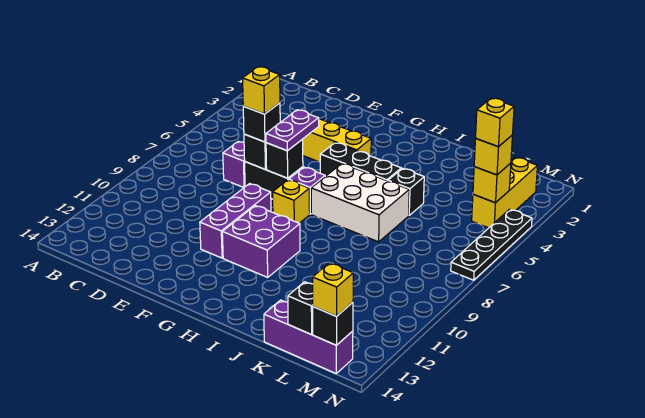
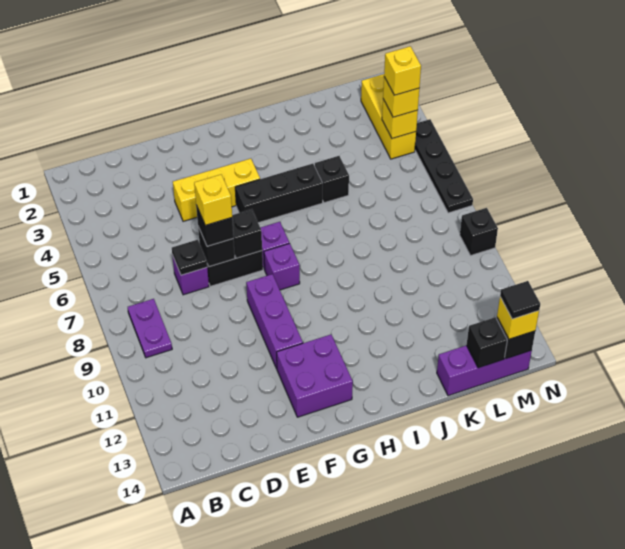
none -> black 1x1 plate [172,240,207,275]
purple 1x2 plate [266,110,319,151] -> purple 1x2 plate moved to [128,299,172,358]
yellow 1x1 brick [273,180,310,223] -> purple 1x1 brick [264,243,300,290]
purple 2x2 brick [222,206,300,277] -> purple 2x2 brick moved to [277,334,353,417]
white 2x3 brick [311,164,409,242] -> none
none -> black 1x1 tile [500,281,540,319]
none -> black 1x1 brick [460,208,498,256]

